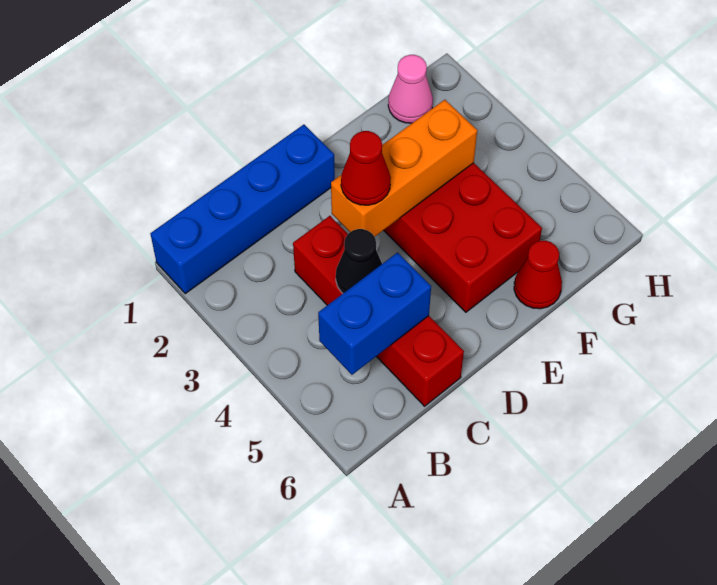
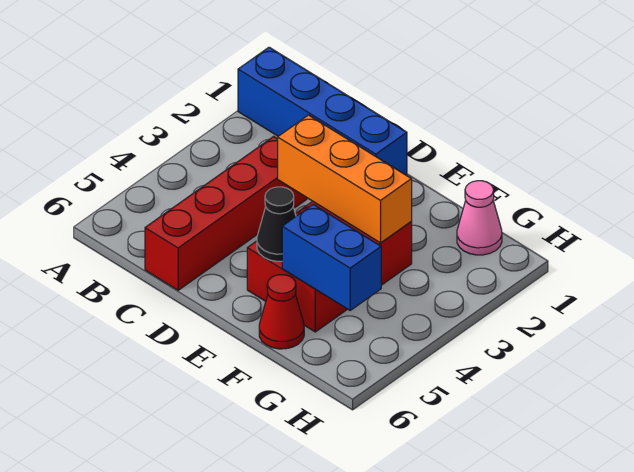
blue 1x2 brick [318,253,431,375] -> blue 1x2 brick moved to [282,204,381,310]
black 1x1 cone [336,229,382,293] -> black 1x1 cone moved to [257,187,296,261]
red 1x1 cone [341,131,391,205] -> none

